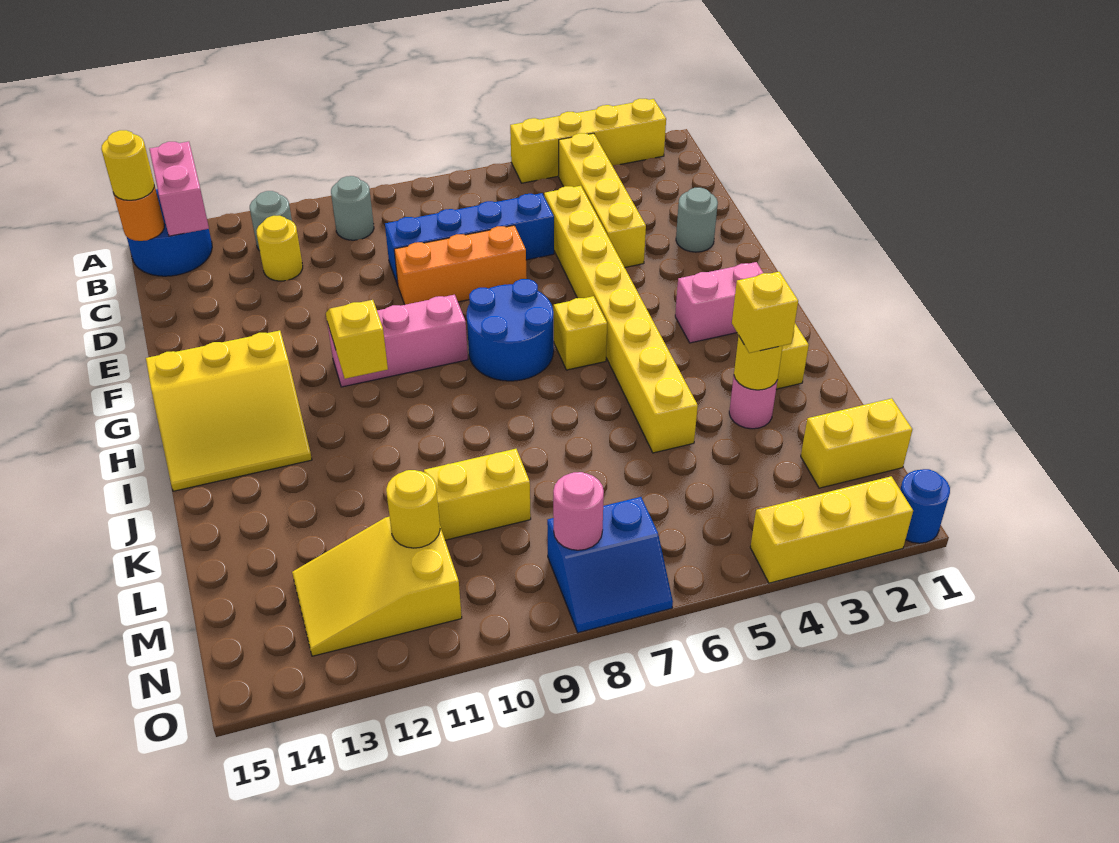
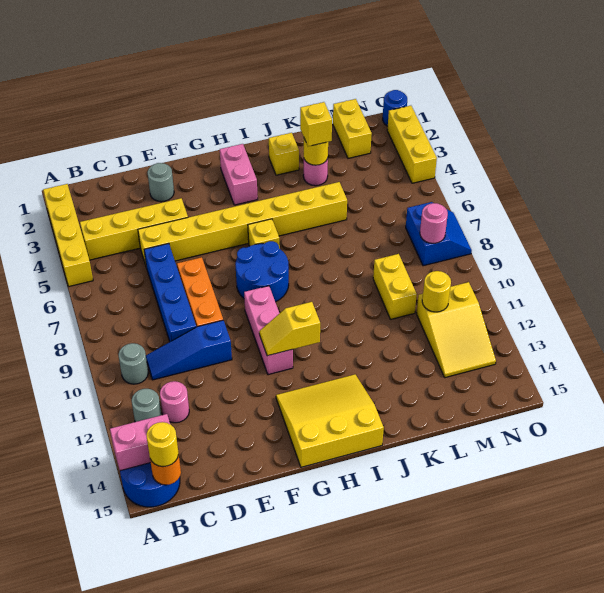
none -> blue 1x3 slope [146,320,232,380]
yellow 1x1 round brick [256,216,303,281] -> pink 1x1 round brick [160,381,189,423]
yellow 3x3 slope [146,330,312,491] -> yellow 3x3 slope turned to [276,374,384,467]

